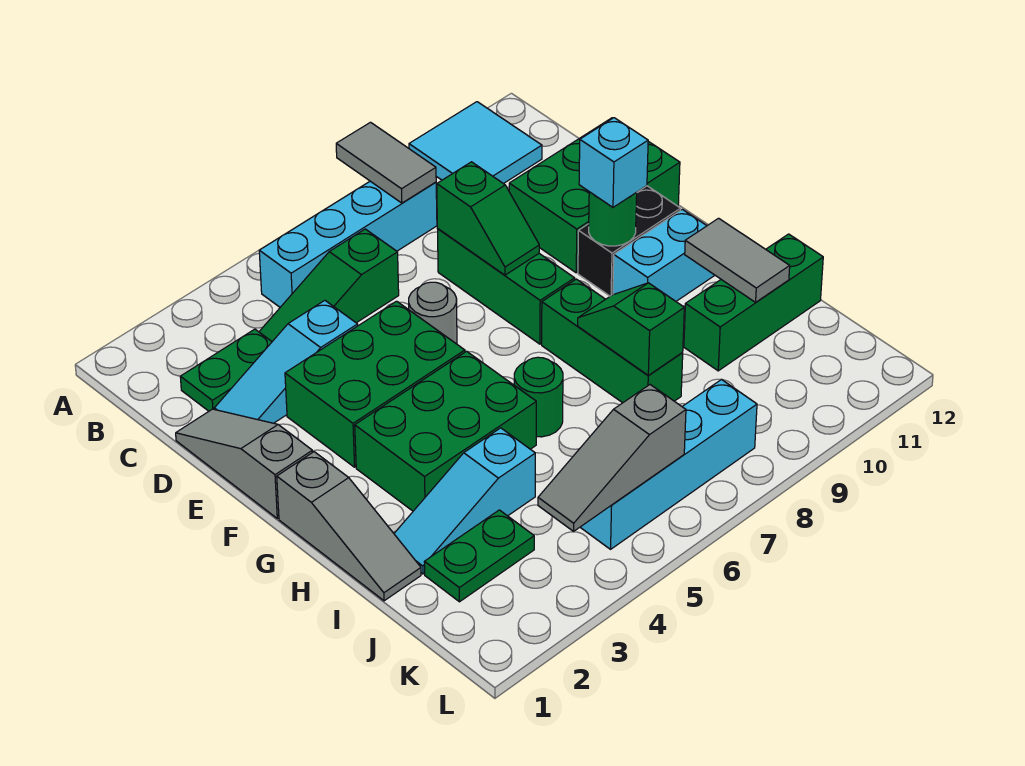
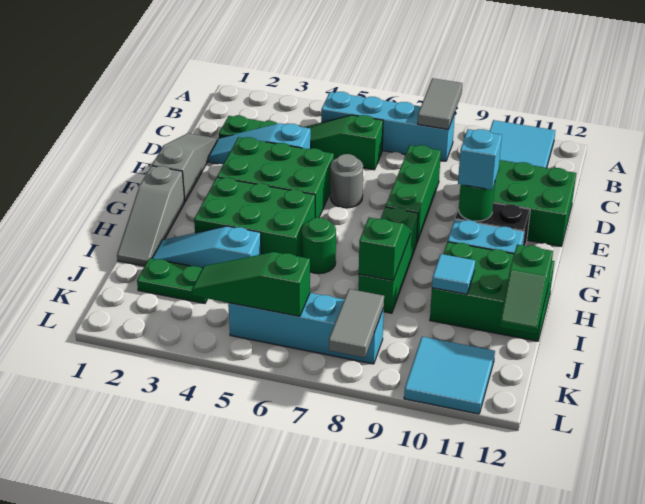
green 1x2 slope [436,162,539,275] -> green 1x2 slope moved to [500,245,553,334]
grey 1x2 tile [685,218,790,302] -> grey 1x2 tile moved to [329,289,384,358]
green 1x3 brick [684,234,823,371] -> green 2x3 brick [430,242,554,341]
none -> cyan 1x1 tile [432,254,475,294]
grey 1x3 slope [538,385,686,531] -> green 1x3 slope [192,252,310,316]
none -> cyan 2x2 tile [404,337,495,414]

